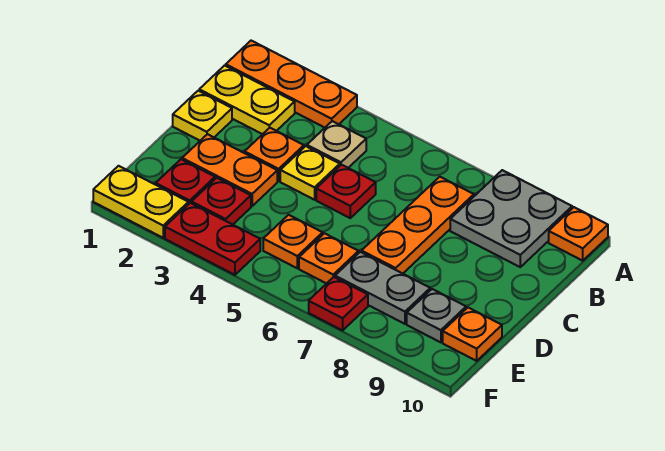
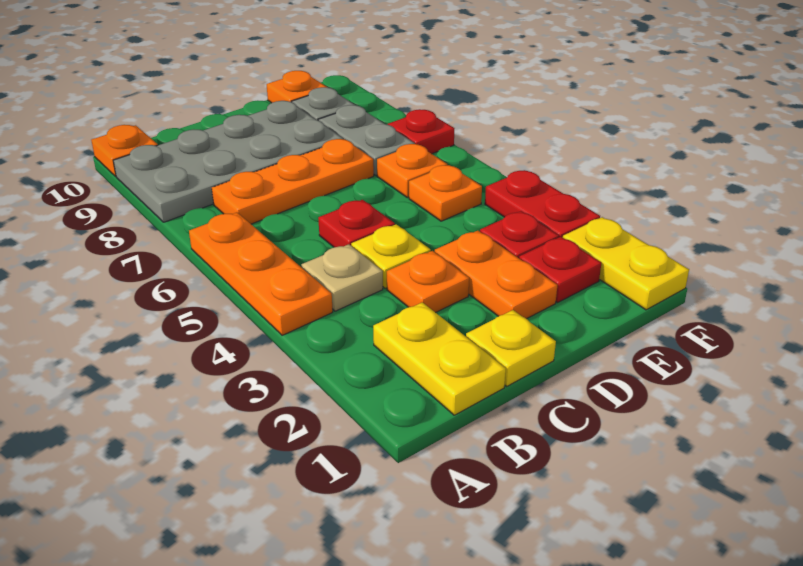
orange 1x3 plate [226,41,357,128] -> orange 1x3 plate moved to [189,212,333,335]
grey 2x2 plate [450,170,572,267] -> grey 2x4 plate [113,101,343,222]

